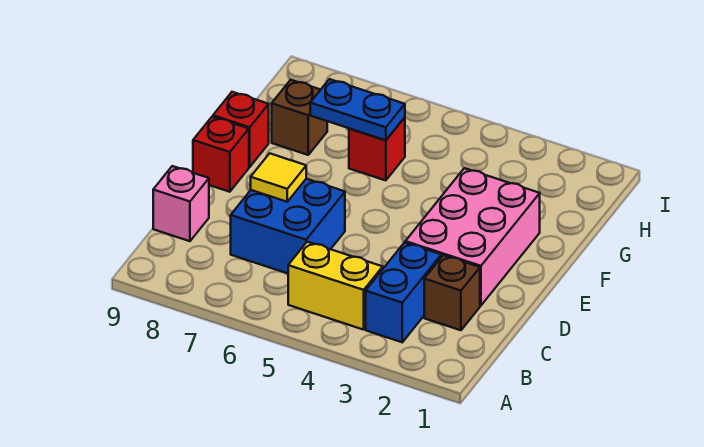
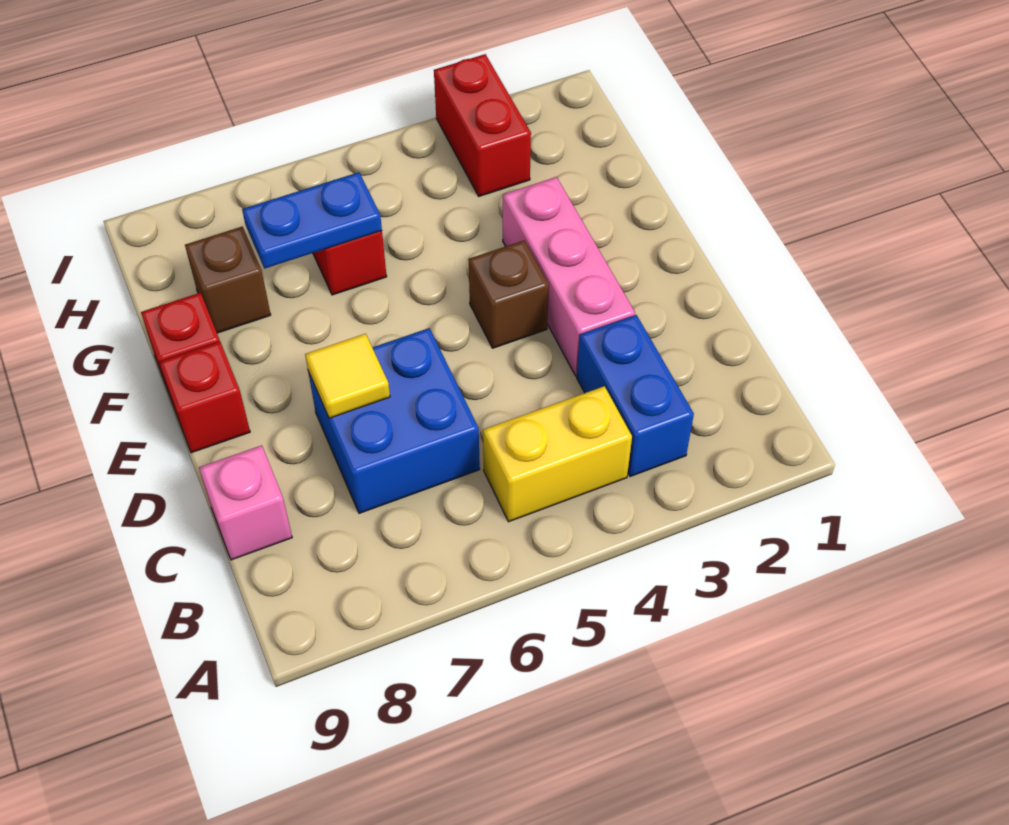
brown 1x1 brick [424,255,480,330] -> brown 1x1 brick moved to [469,241,549,348]
pink 2x3 brick [405,168,540,306] -> pink 1x3 brick [503,177,635,376]
none -> red 1x2 brick [434,54,531,196]

